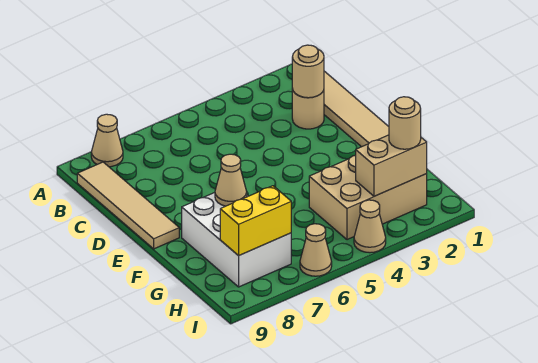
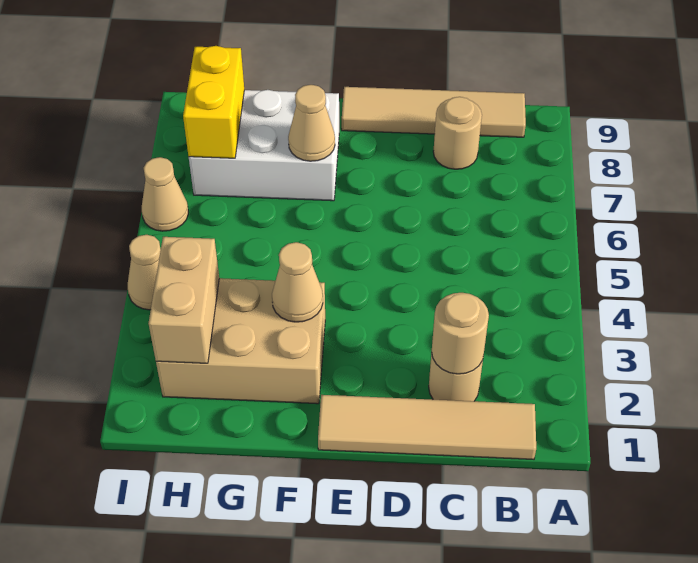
tan 1x1 cone [91,114,123,167] -> tan 1x1 cone moved to [272,242,323,322]
tan 2x3 brick [309,155,427,240] -> tan 2x3 brick turned to [156,278,325,404]
tan 1x1 round brick [389,97,421,149] -> tan 1x1 round brick moved to [433,97,482,169]

